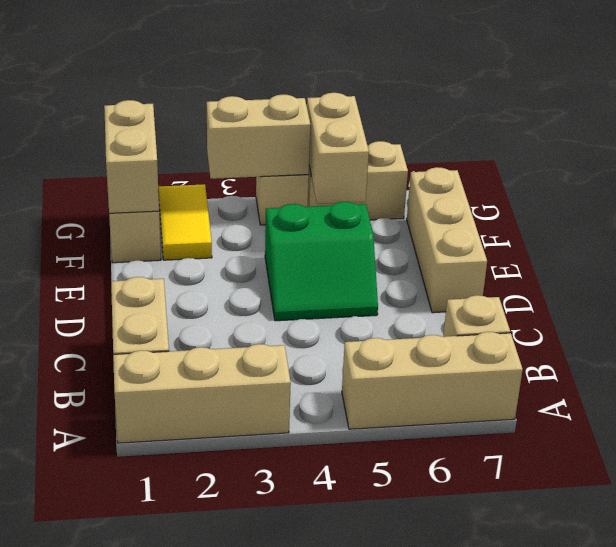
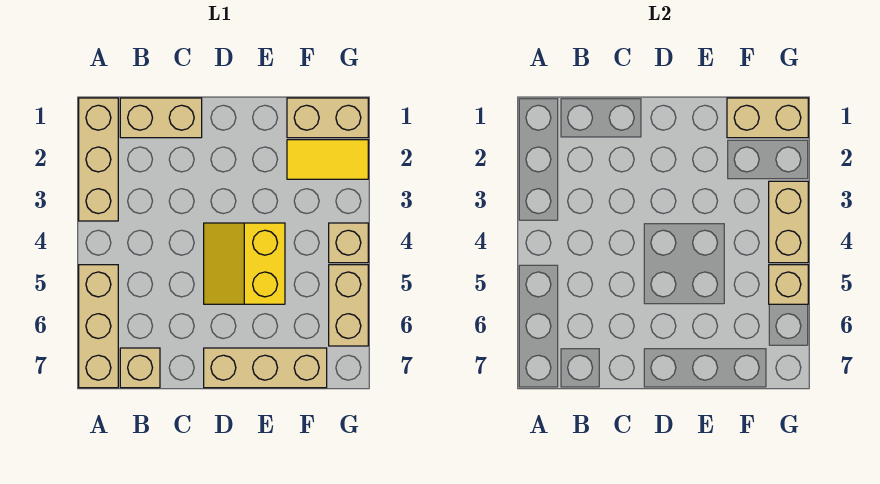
green 2x2 slope [265,202,378,321] -> yellow 2x2 slope [204,223,285,304]
tan 1x2 brick [307,93,369,204] -> tan 1x1 brick [769,265,808,304]

